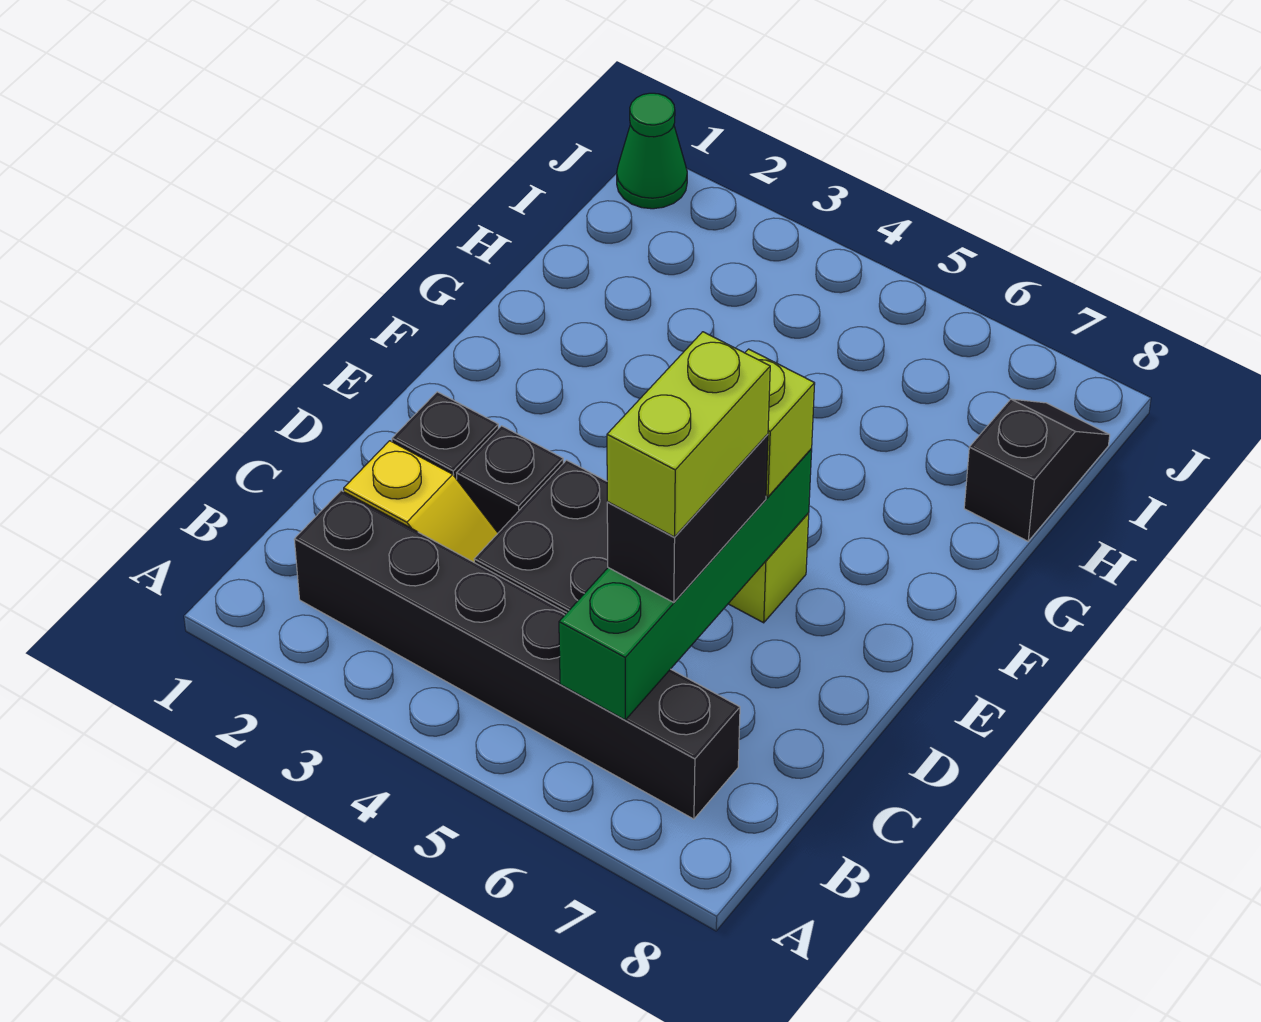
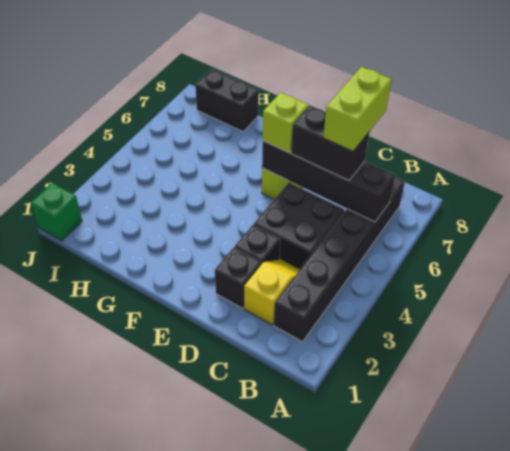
green 1x4 brick [559,449,812,720] -> black 1x4 brick [262,141,395,222]
lime 1x2 brick [607,332,770,537] -> lime 1x2 brick turned to [323,67,392,151]
black 1x2 slope [964,399,1110,541] -> black 1x2 brick [195,69,259,132]
green 1x1 cone [617,93,687,209] -> green 1x1 brick [31,183,82,241]

